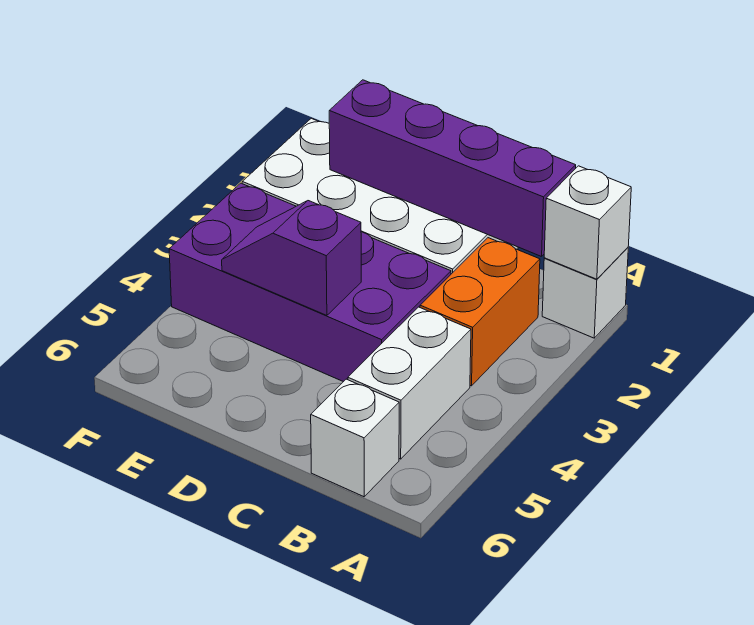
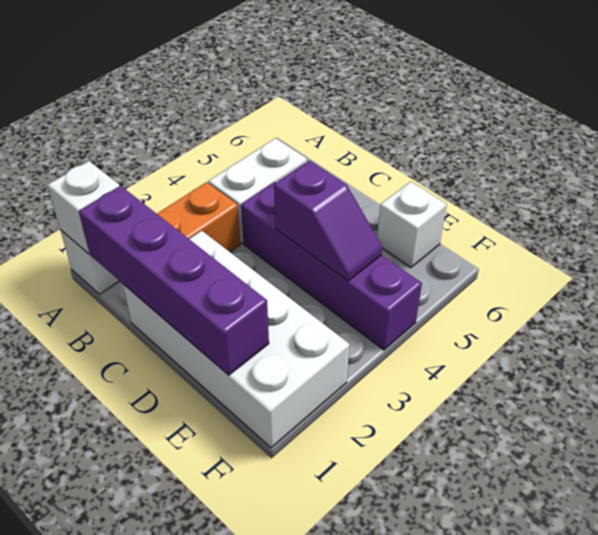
white 1x1 brick [311,379,399,497] -> white 1x1 brick moved to [377,182,447,268]
purple 2x4 brick [169,183,451,382] -> purple 1x4 brick [241,182,422,350]

